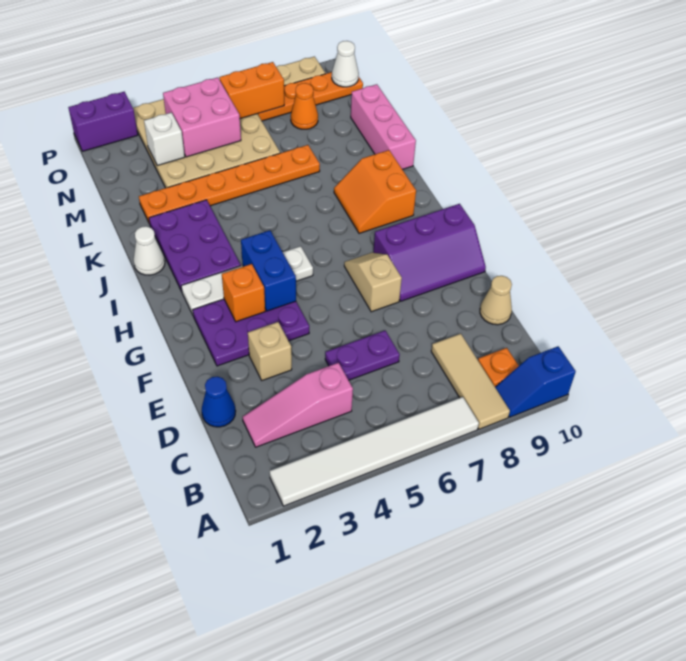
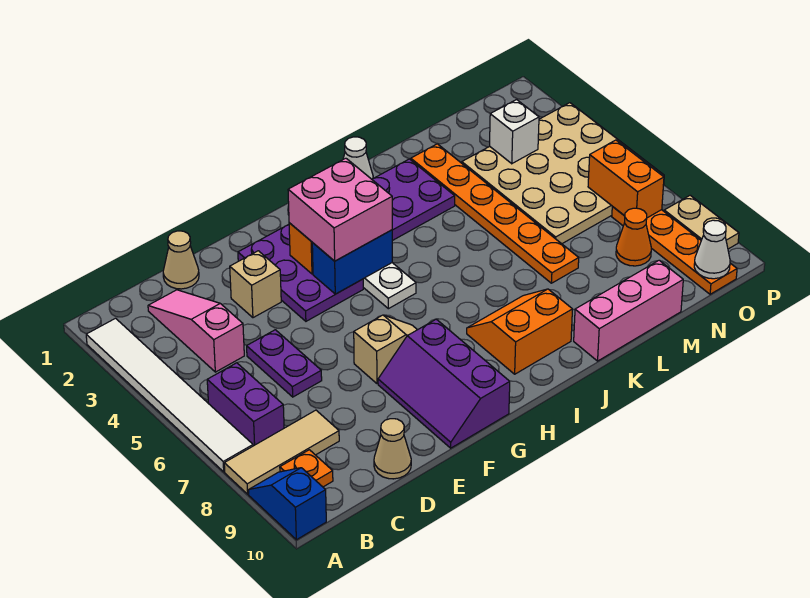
blue 1x1 cone [202,376,236,427] -> tan 1x1 cone [163,231,199,289]
pink 2x2 brick [163,77,241,157] -> pink 2x2 brick moved to [288,158,392,261]
purple 1x2 brick [68,92,138,151] -> purple 1x2 brick moved to [207,363,284,446]

